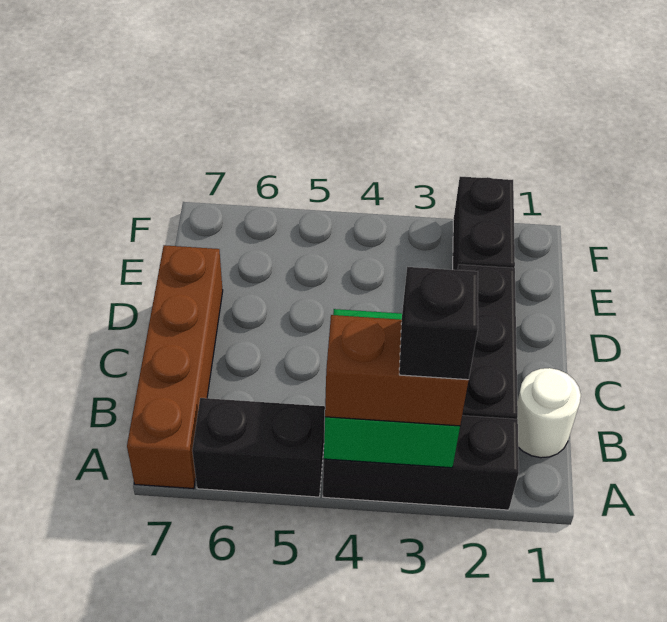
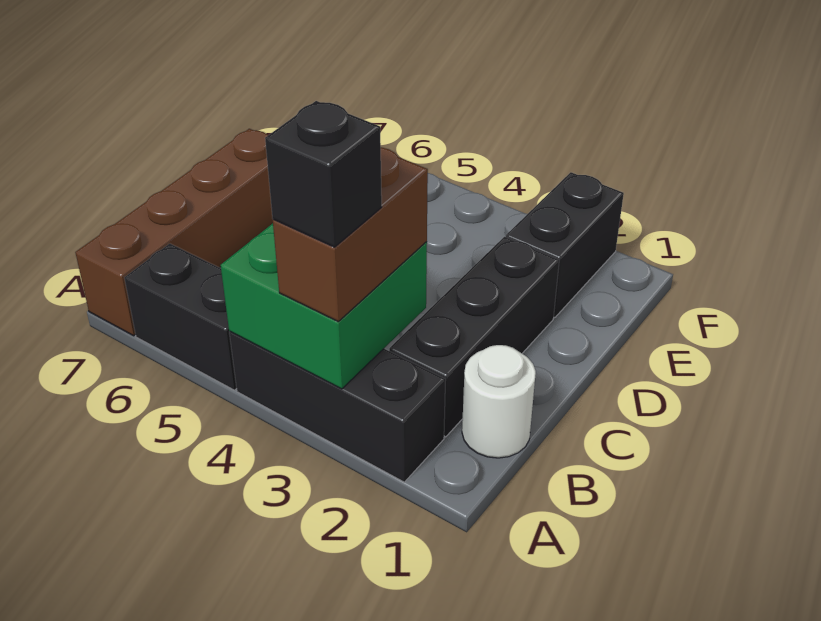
brown 1x2 brick [325,315,469,426] -> brown 1x2 brick turned to [273,147,428,321]

